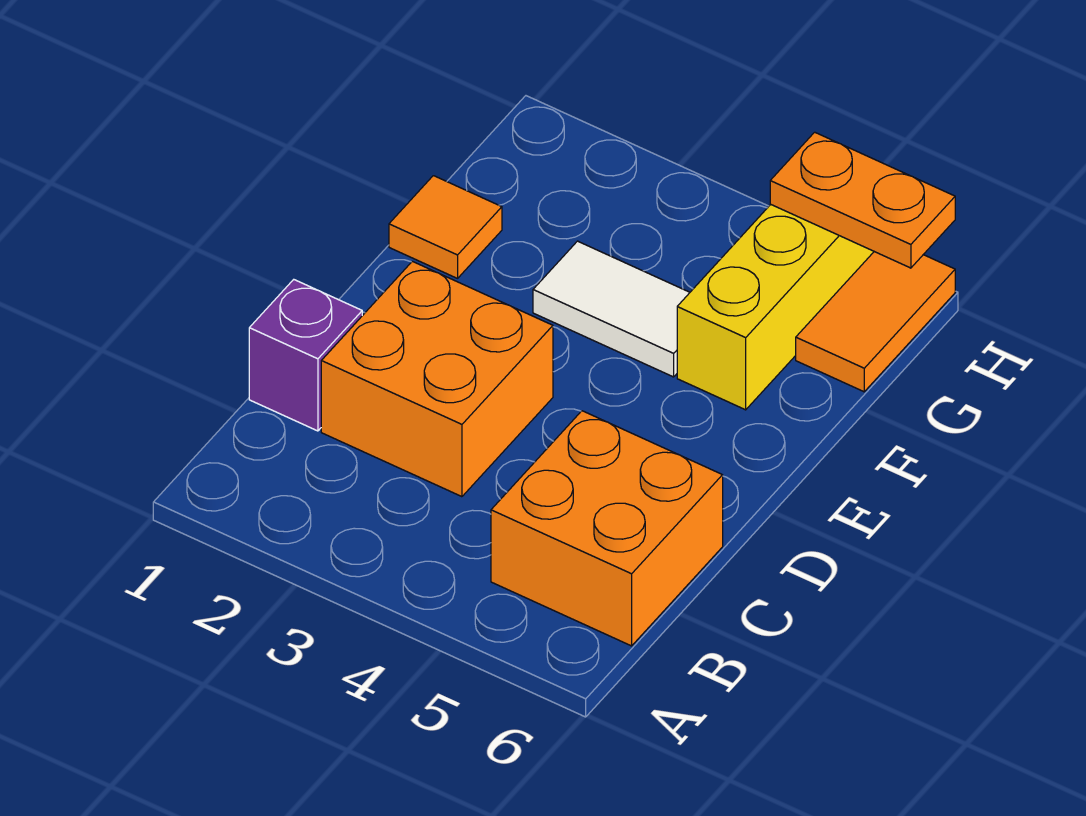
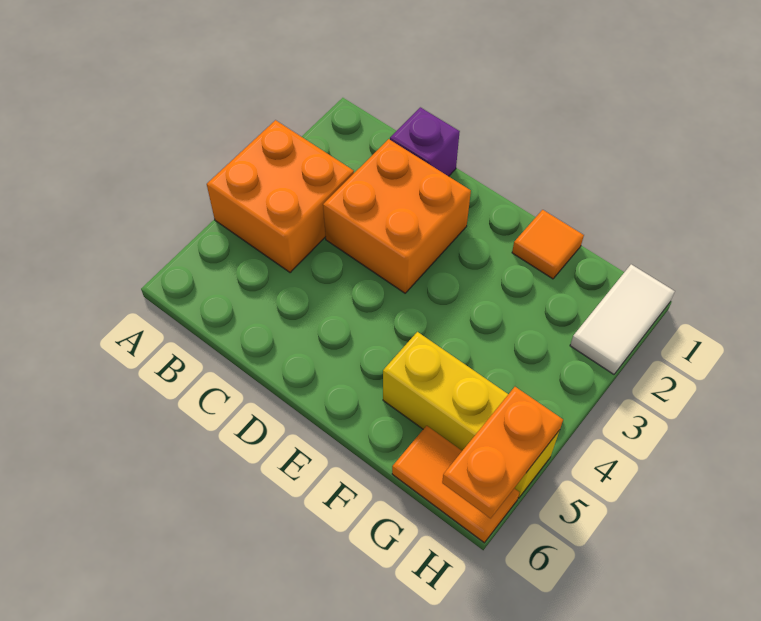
orange 2x2 brick [491,411,723,646] -> orange 2x2 brick moved to [207,120,354,273]
white 1x2 tile [533,241,690,377] -> white 1x2 tile moved to [570,264,675,374]

